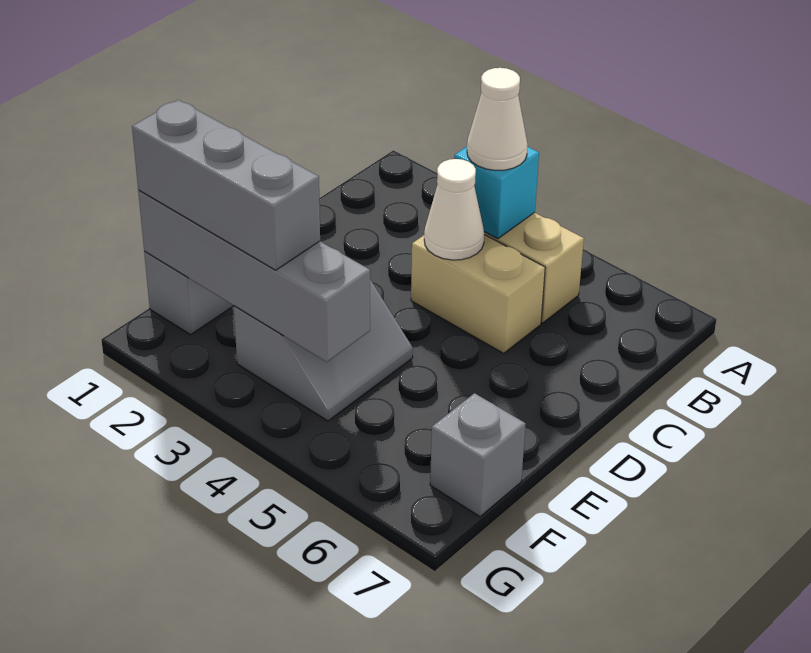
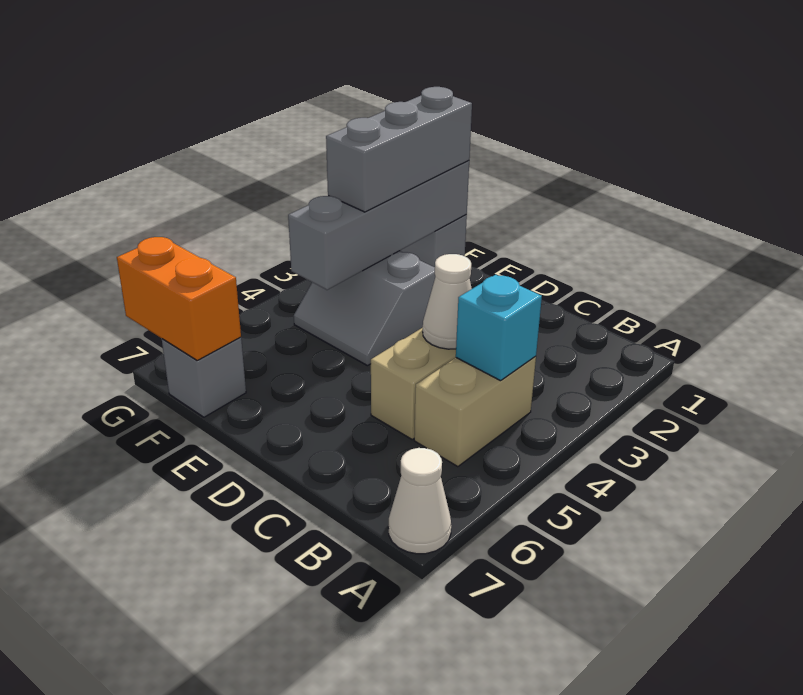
white 1x1 cone [467,68,528,171] -> white 1x1 cone moved to [388,448,451,554]
none -> orange 1x2 brick [117,237,241,360]

